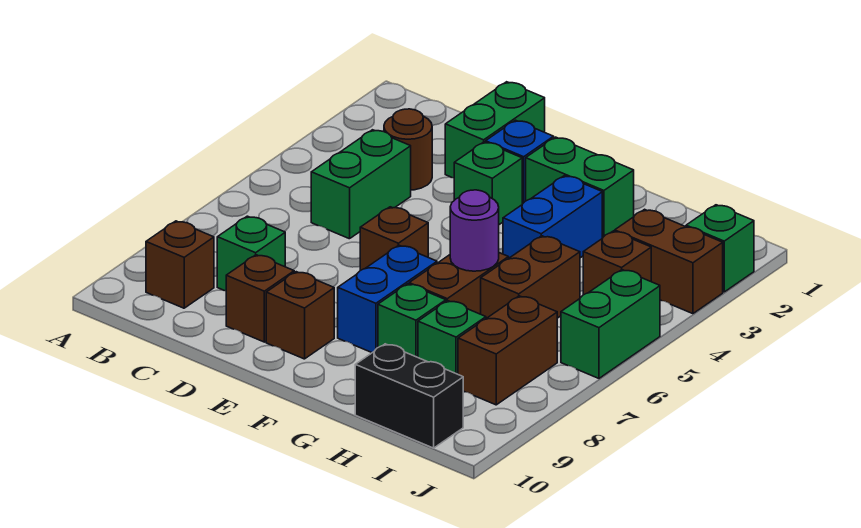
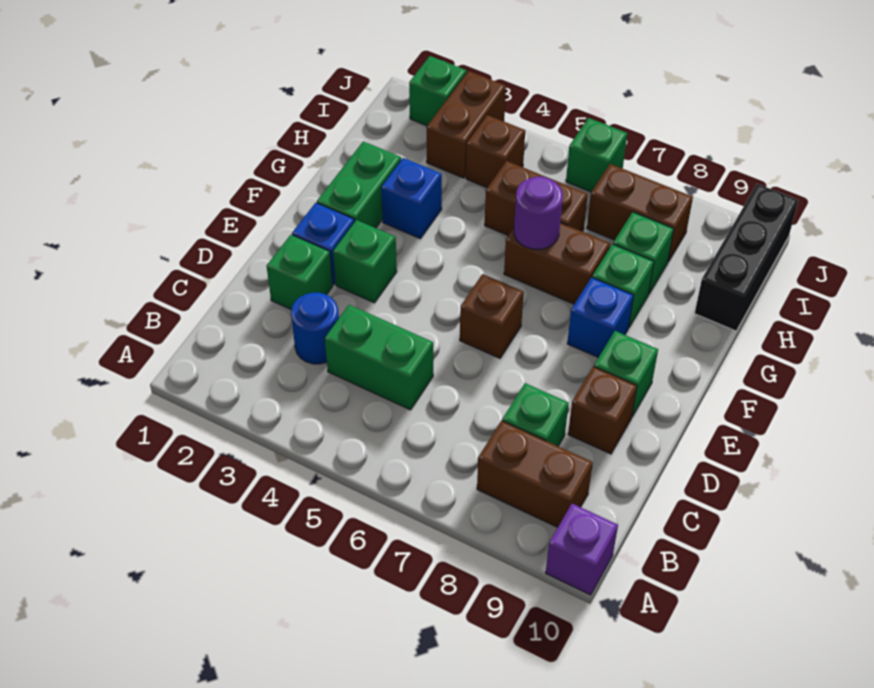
none -> purple 1x1 brick [546,504,618,595]
brown 1x1 brick [146,221,214,308] -> brown 1x2 brick [477,421,593,527]
brown 1x1 round brick [384,109,432,190] -> blue 1x1 round brick [291,293,339,364]
green 1x2 brick [445,82,545,178] -> green 1x1 brick [267,235,333,309]
brown 1x1 brick [266,272,334,359] -> green 1x1 brick [594,331,658,417]
blue 1x2 brick [338,245,437,353] -> blue 1x1 brick [567,277,634,358]
blue 1x2 brick [503,176,602,258] -> blue 1x1 brick [381,158,442,239]
black 1x2 brick [355,344,464,448] -> black 1x3 brick [695,184,798,331]
green 1x2 brick [561,270,660,378] -> green 1x1 brick [566,118,627,192]

